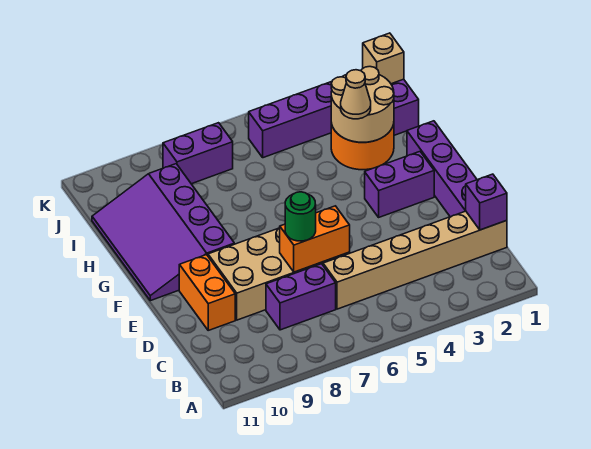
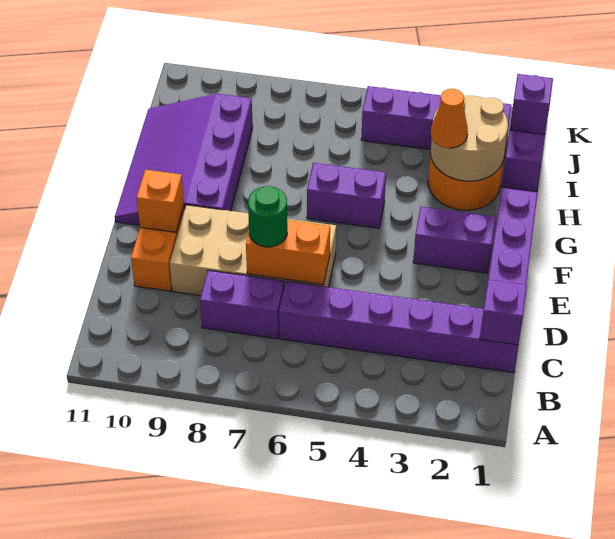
tan 1x6 brick [323,211,507,309] -> purple 1x6 brick [279,281,518,373]
none -> orange 1x1 brick [137,170,184,232]
tan 1x1 cone [341,70,371,119] -> orange 1x1 cone [431,89,468,148]
tan 1x1 brick [363,33,404,84] -> purple 1x1 brick [510,74,553,134]
purple 1x2 brick [163,123,233,184] -> purple 1x2 brick moved to [307,163,386,228]

